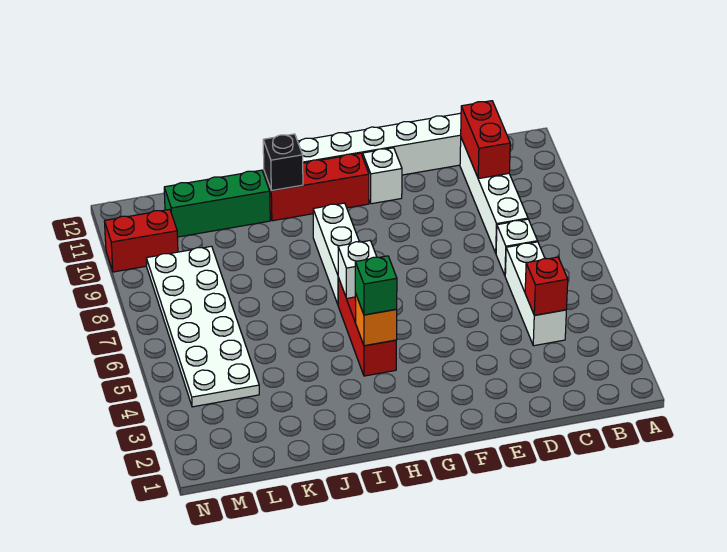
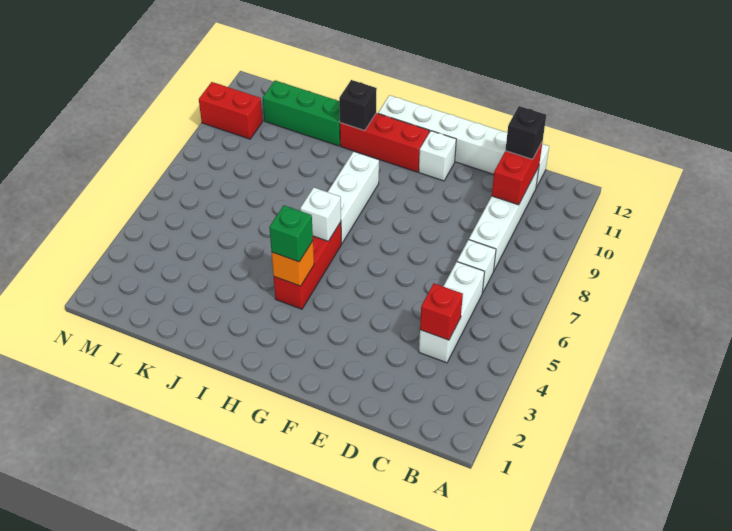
none -> black 1x1 brick [505,106,546,159]
white 2x6 plate [146,246,259,407] -> none

